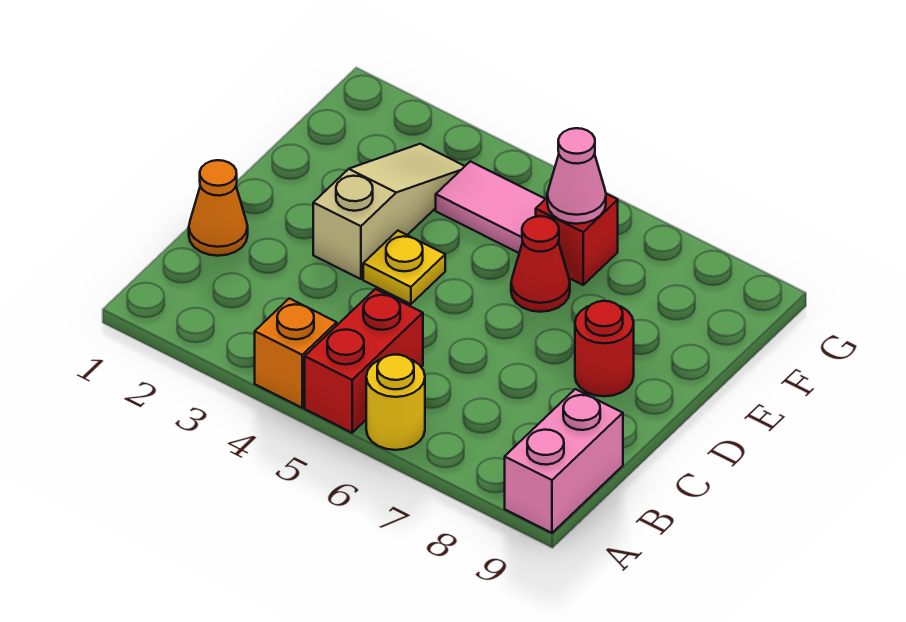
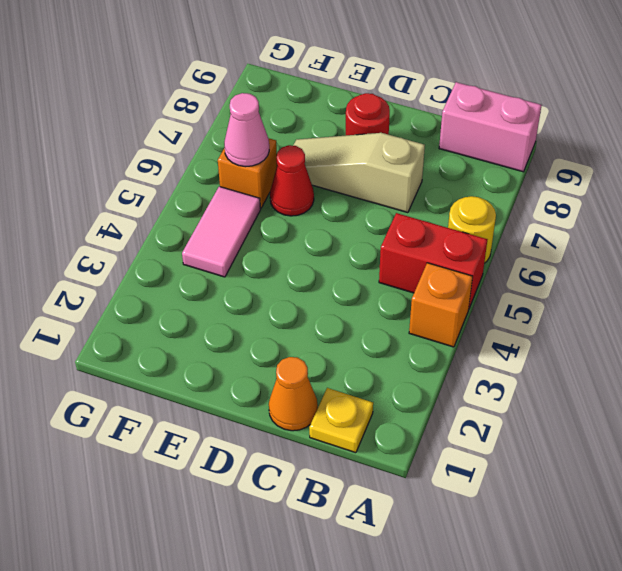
tan 1x3 slope [313,144,465,279] -> tan 1x3 slope moved to [293,133,425,213]
yellow 1x1 plate [363,231,445,304] -> yellow 1x1 plate moved to [309,388,373,453]
red 1x1 brick [536,194,618,285] -> orange 1x1 brick [218,139,277,208]

